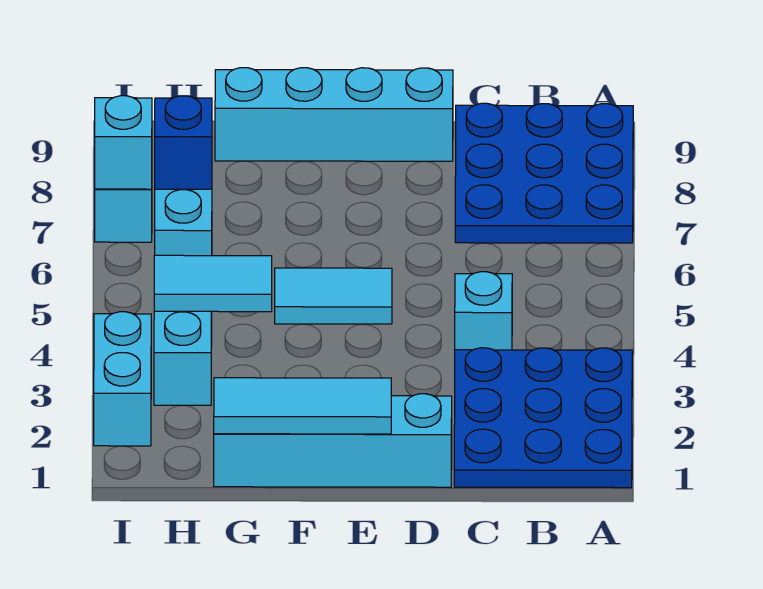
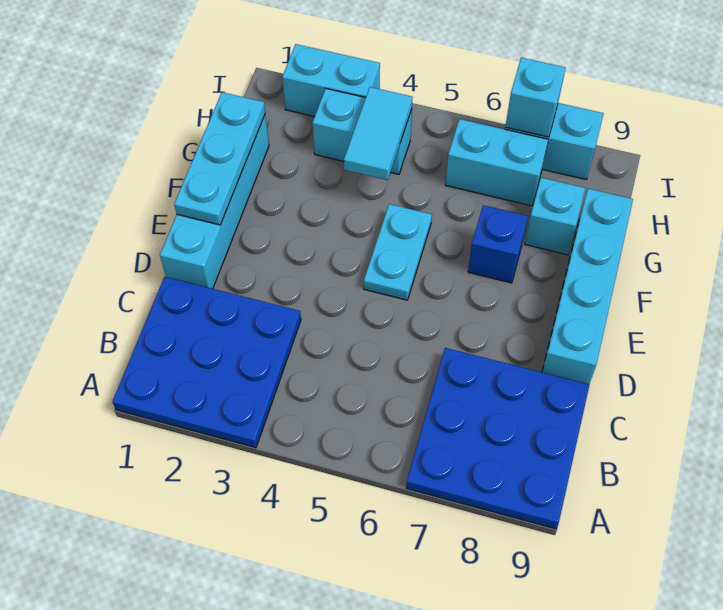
cyan 1x1 brick [455,272,512,350] -> cyan 1x1 brick moved to [525,178,585,255]
cyan 1x3 tile [214,378,391,434] -> cyan 1x3 plate [174,92,265,225]
cyan 1x2 tile [275,268,392,324] -> cyan 1x2 plate [364,204,432,300]
blue 1x1 brick [155,96,212,189] -> blue 1x1 brick moved to [468,205,528,283]

